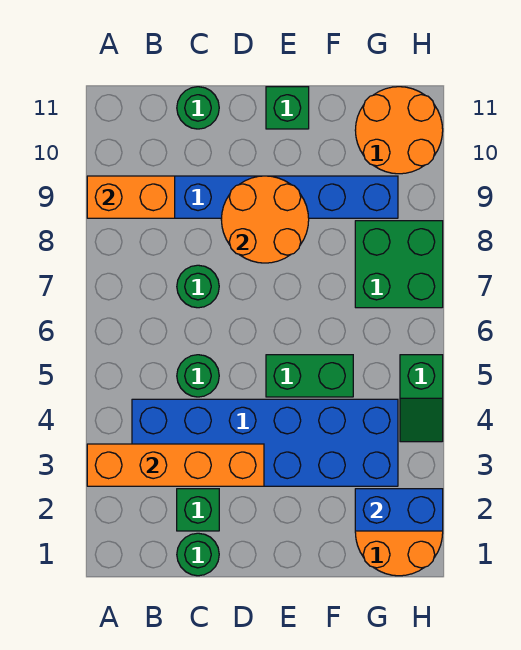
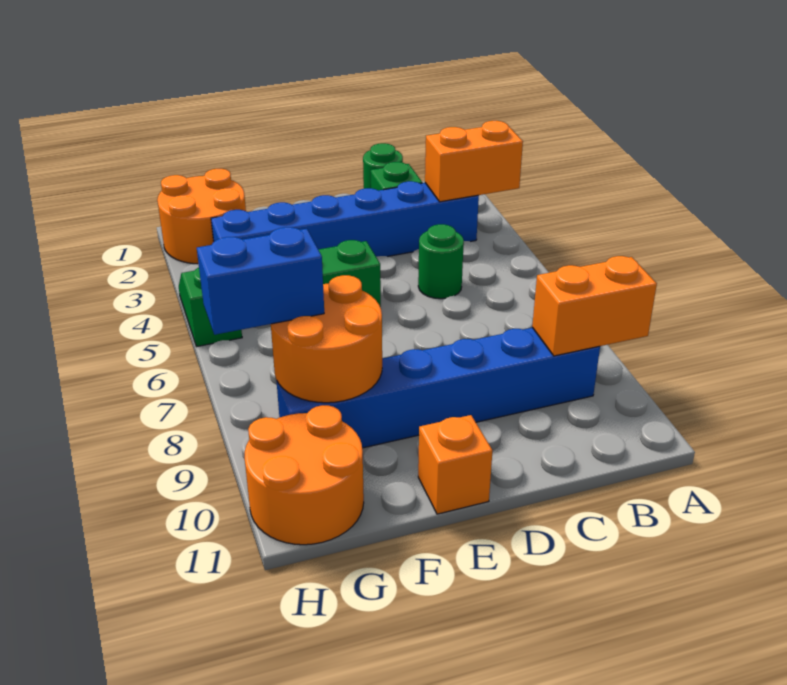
orange 1x4 brick [87,444,264,486] -> orange 1x2 brick [425,121,523,202]
blue 2x6 brick [132,399,398,486] -> blue 1x6 brick [211,181,479,257]
green 1x1 round brick [177,265,219,308] -> none
green 1x1 round brick [177,87,219,129] -> none
orange 2x2 round brick [221,176,309,263] -> orange 2x2 round brick moved to [271,275,382,403]
green 1x1 brick [266,87,309,129] -> orange 1x1 brick [418,415,493,514]
blue 1x2 brick [355,489,443,531] -> blue 1x2 brick moved to [197,227,324,335]
green 2x2 brick [355,221,443,308] -> none

